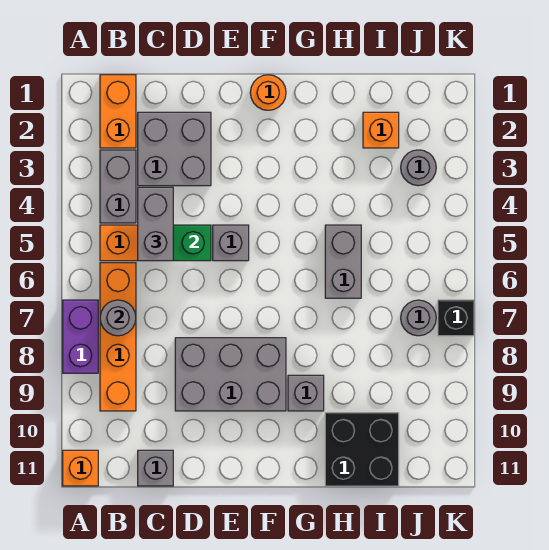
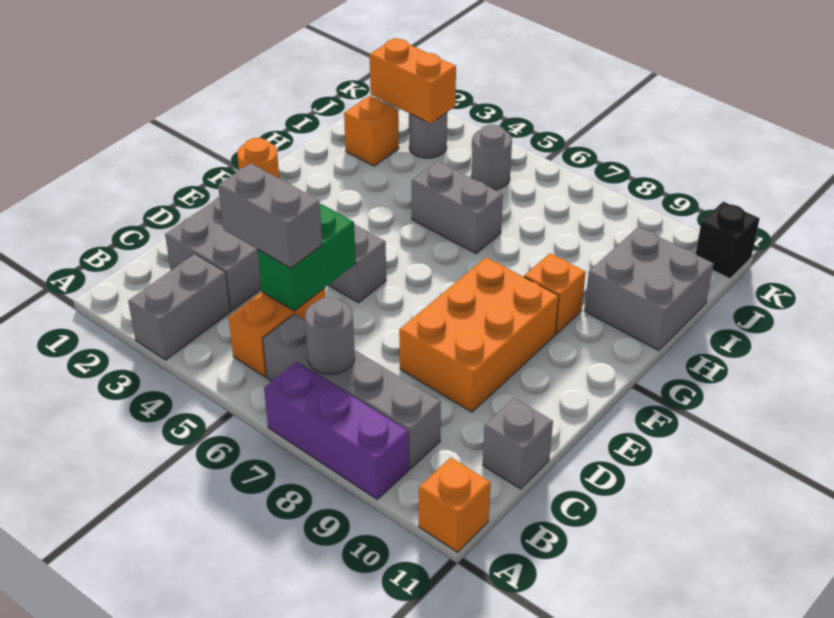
purple 1x2 brick [63,300,98,373] -> purple 1x3 brick [264,362,409,499]
orange 1x2 brick [100,75,136,148] -> orange 1x2 brick moved to [370,38,456,124]
grey 1x2 brick [100,150,136,223] -> grey 1x2 brick turned to [128,254,230,360]
orange 1x4 brick [100,263,136,411] -> grey 1x4 brick [263,314,441,469]
grey 2x3 brick [175,338,286,411] -> orange 2x3 brick [399,257,559,412]
grey 1x1 brick [288,375,324,411] -> orange 1x1 brick [524,253,586,334]
black 2x2 brick [325,413,399,486] -> grey 2x2 brick [584,227,714,350]
grey 1x1 round brick [401,300,436,336] -> grey 1x1 round brick moved to [471,125,512,190]
black 1x1 brick [438,300,474,336] -> black 1x1 brick moved to [696,202,760,279]

